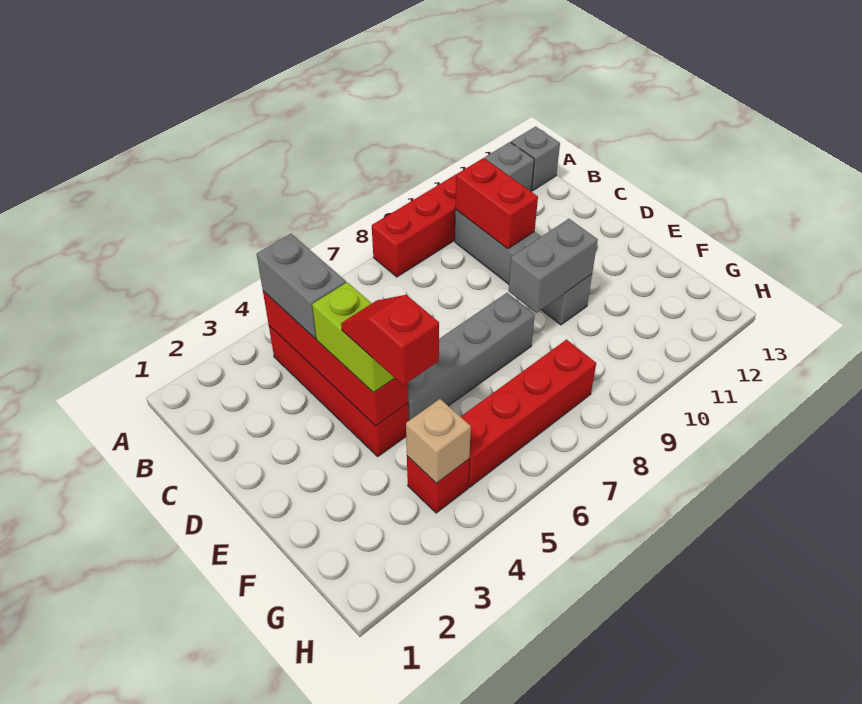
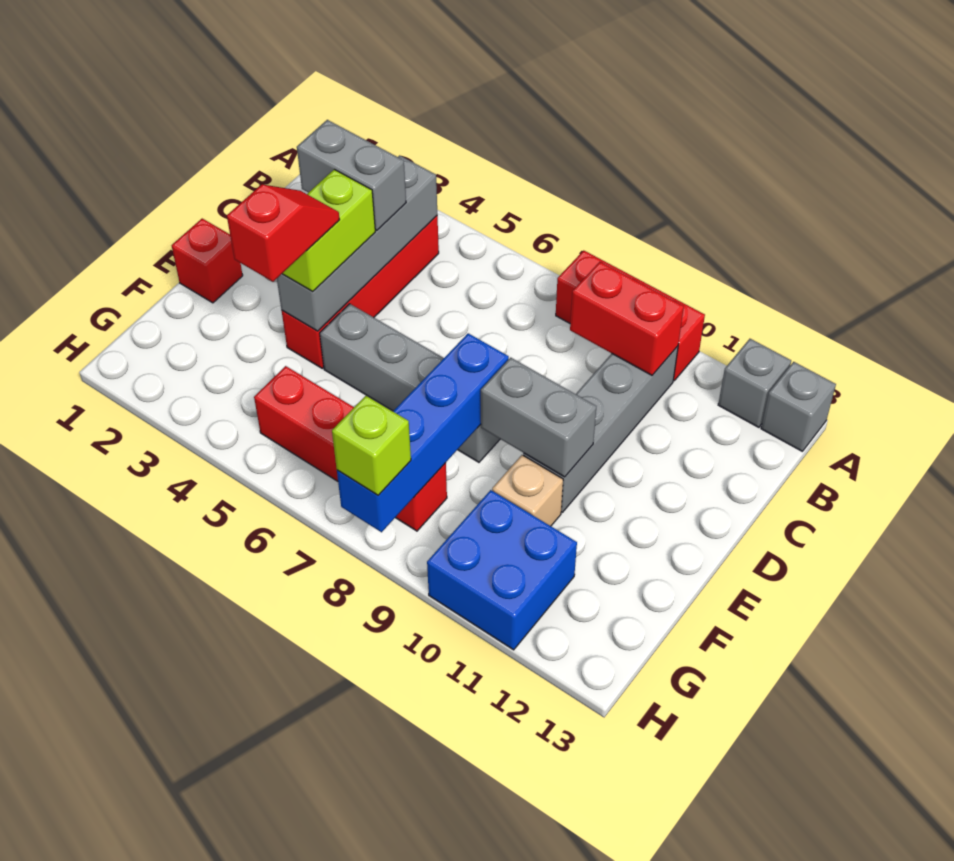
red 1x4 brick [263,291,408,426] -> grey 1x4 brick [277,155,437,331]
grey 1x2 brick [257,234,346,339] -> grey 1x2 brick turned to [297,120,406,230]
red 1x2 brick [455,158,538,249] -> red 1x2 brick turned to [570,262,684,375]
none -> blue 1x4 brick [337,333,509,532]
red 1x1 brick [407,456,469,513] -> red 1x1 brick moved to [172,219,243,303]
tan 1x1 brick [406,399,471,483] -> tan 1x1 brick moved to [492,455,563,526]
none -> blue 2x2 brick [427,490,577,650]
none -> lime 1x1 brick [332,395,411,495]

